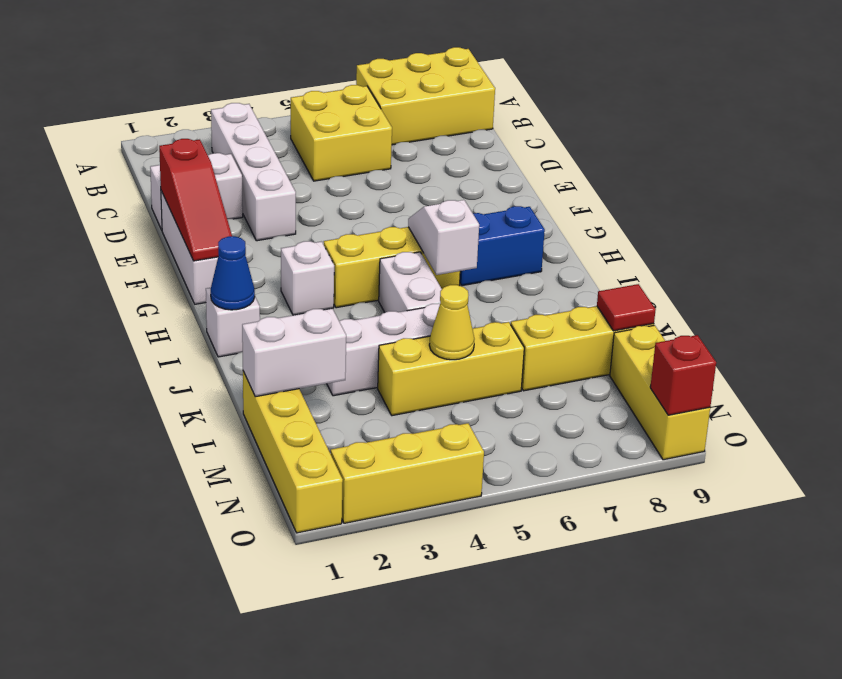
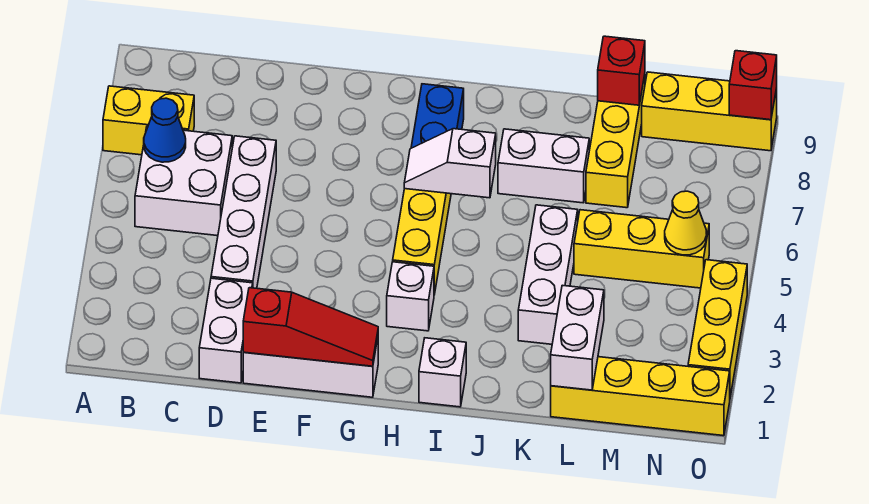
yellow 2x3 brick [356,47,495,145] -> yellow 1x2 brick [103,86,194,155]
white 1x4 brick [211,103,296,241] -> white 1x4 brick turned to [211,136,276,288]
yellow 2x2 brick [291,85,392,181] -> white 2x2 brick [135,126,232,236]
blue 1x1 cone [211,236,255,310] -> blue 1x1 cone moved to [144,98,186,162]
white 1x2 brick [379,252,442,312] -> white 1x2 brick moved to [498,129,589,203]
yellow 1x3 brick [378,322,524,416] -> yellow 1x3 brick turned to [574,210,709,288]
yellow 1x1 cone [429,285,474,360] -> yellow 1x1 cone moved to [665,191,707,255]
red 1x1 tile [597,284,656,331] -> red 1x1 brick [598,36,645,105]

